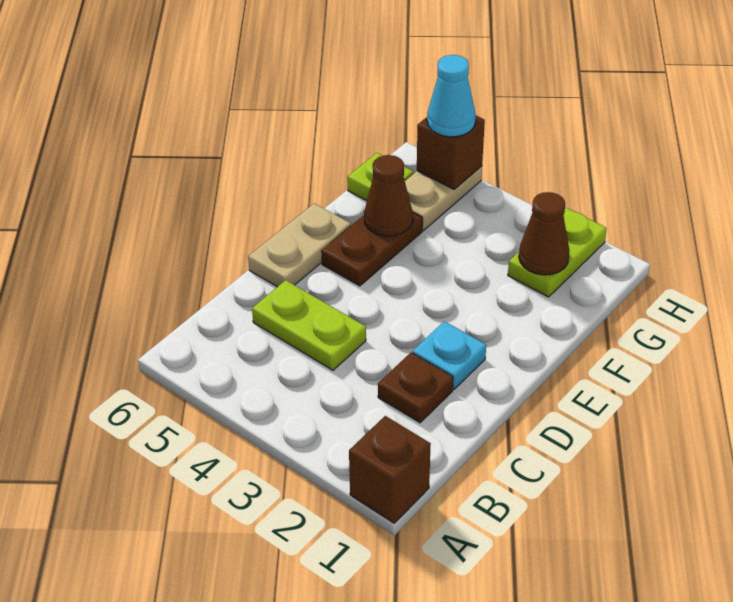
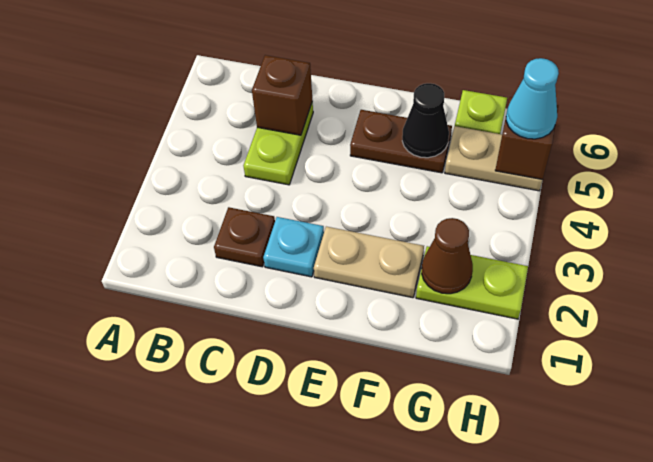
brown 1x1 brick [349,416,431,523] -> brown 1x1 brick moved to [252,55,312,135]
tan 1x2 plate [248,203,351,287] -> tan 1x2 plate moved to [314,227,424,298]
brown 1x1 cone [364,155,413,236] -> black 1x1 cone [402,83,449,158]

